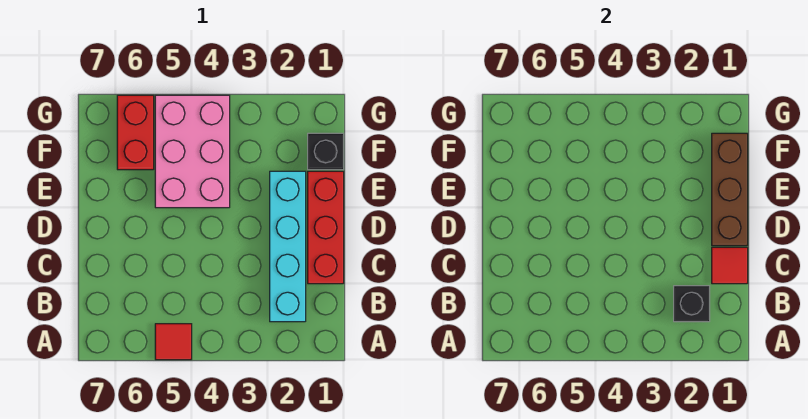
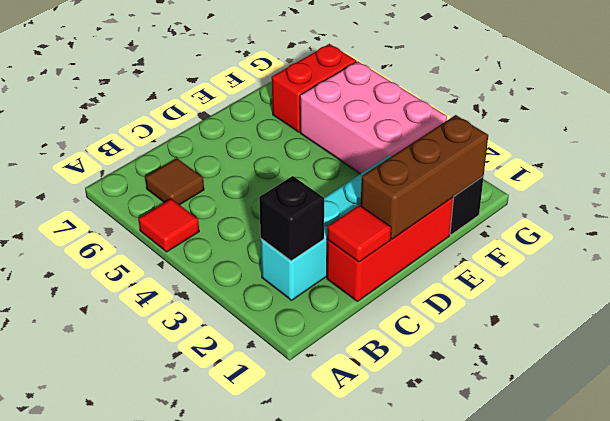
none -> brown 1x1 tile [145,158,204,205]
pink 2x3 brick [155,95,230,208] -> pink 2x3 brick turned to [300,61,447,174]

